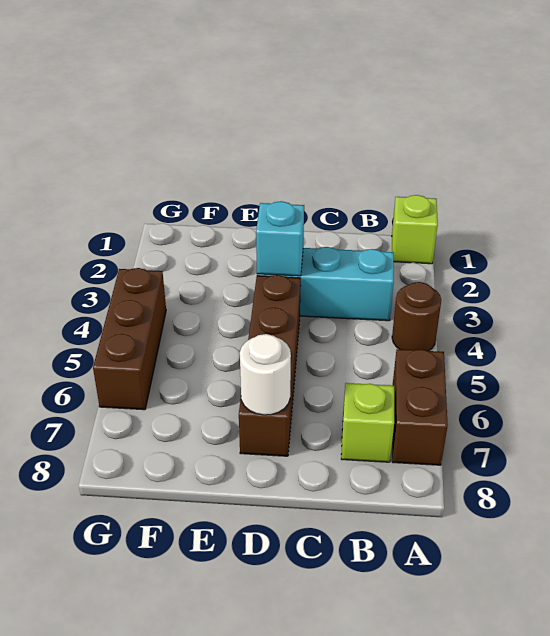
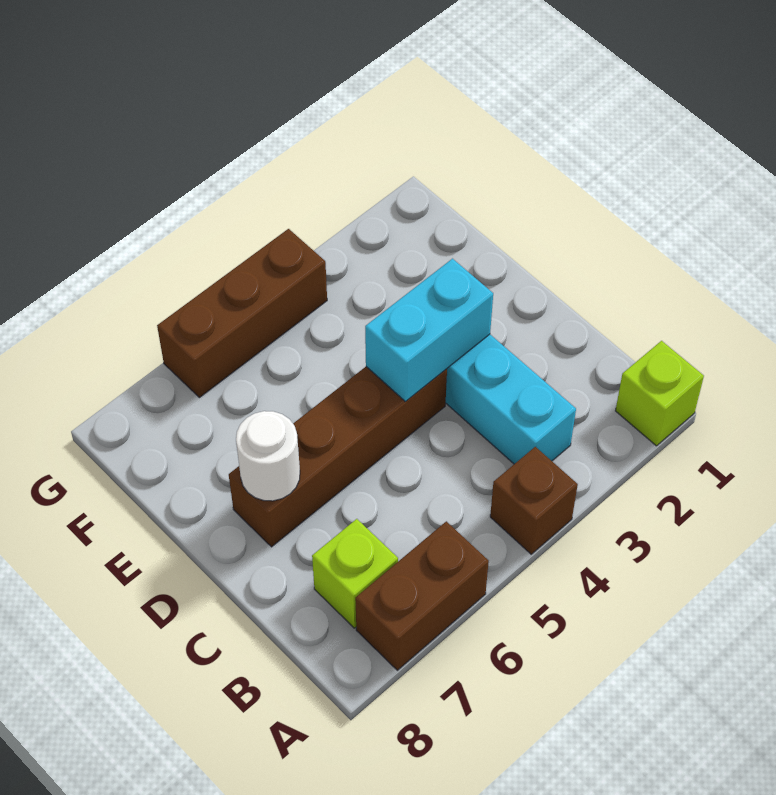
brown 1x1 round brick [392,282,441,351] -> brown 1x1 brick [490,447,578,554]
cyan 1x1 brick [256,201,304,276] -> cyan 1x2 brick [365,259,493,402]

